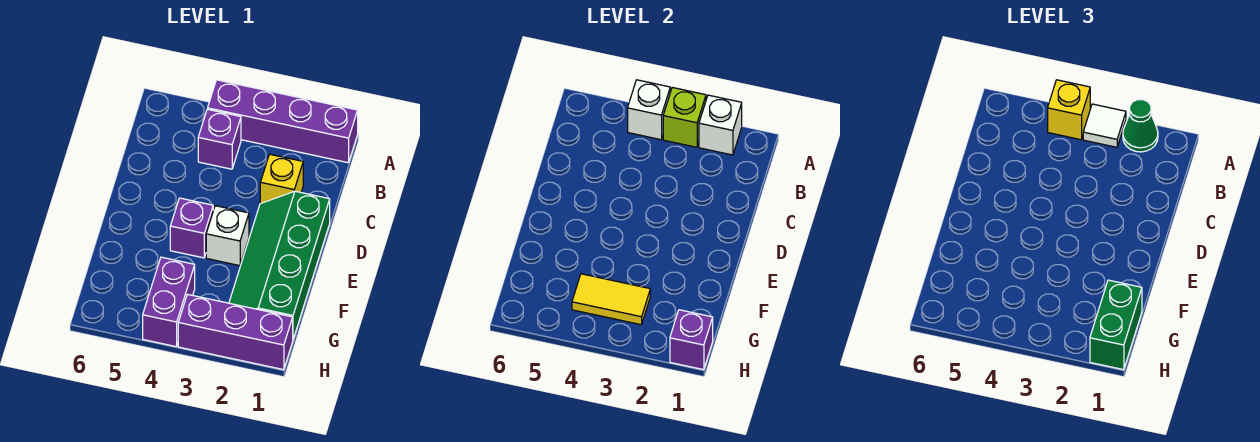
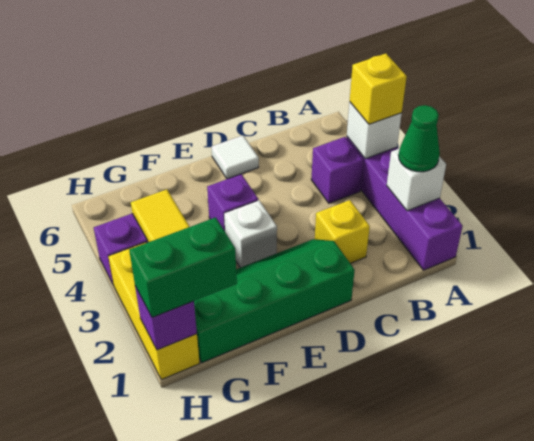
lime 1x1 brick [663,88,706,147] -> none
white 1x1 tile [1083,104,1126,147] -> white 1x1 tile moved to [212,136,259,179]
purple 1x3 brick [178,294,293,370] -> yellow 1x3 brick [108,242,200,380]

